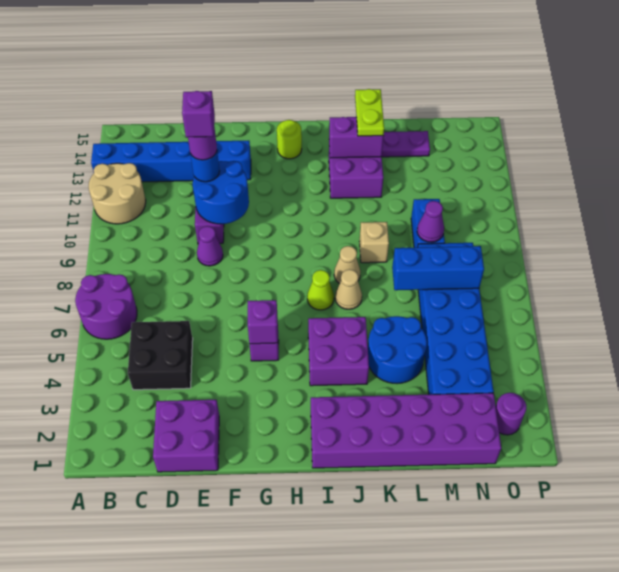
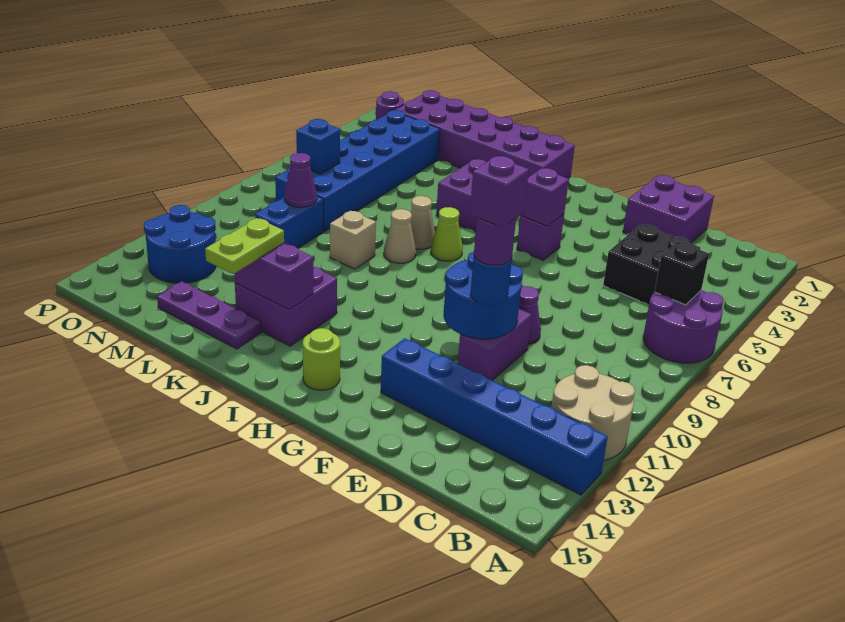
none -> black 1x1 brick [655,241,709,305]
blue 2x2 round brick [368,316,427,384] -> blue 2x2 round brick moved to [144,205,216,283]
blue 1x3 brick [392,246,484,290] -> blue 1x1 brick [296,119,340,174]

